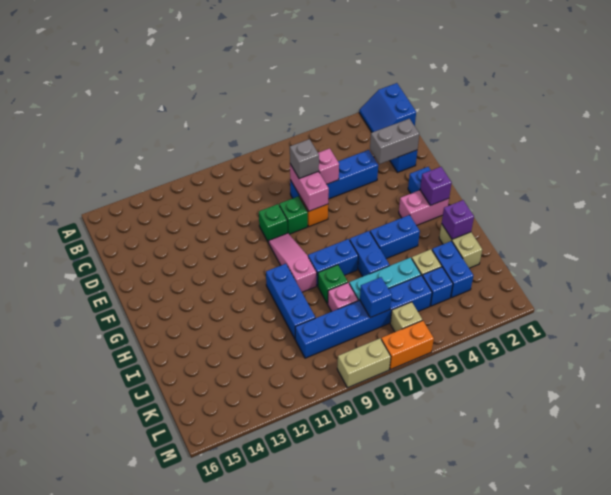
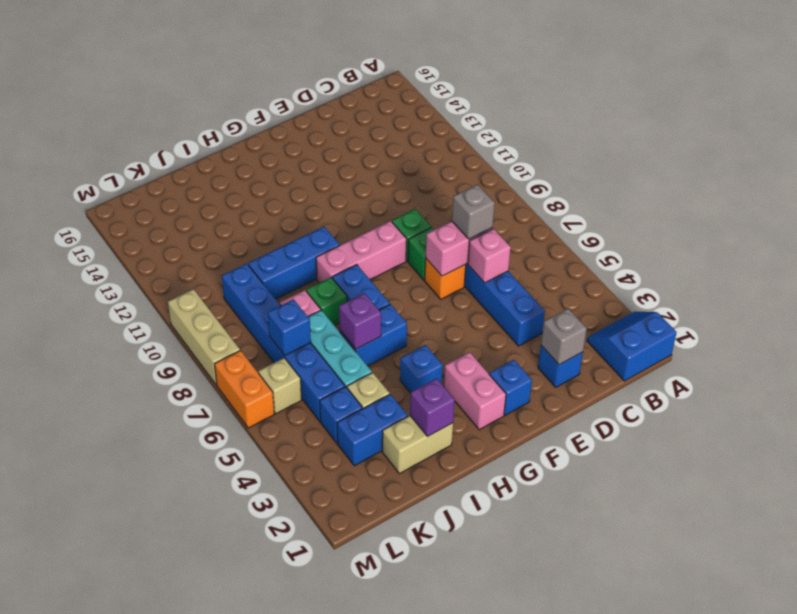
grey 1x2 brick [370,119,419,164] -> grey 1x1 brick [541,309,587,365]
pink 1x3 slope [268,233,317,292] -> pink 1x3 brick [316,221,407,283]
purple 1x1 brick [420,167,452,205] -> purple 1x1 brick moved to [339,293,381,349]
blue 1x2 brick [370,215,420,259] -> blue 1x1 brick [400,345,443,393]
tan 1x2 brick [337,339,391,388] -> tan 1x3 brick [168,289,240,385]

